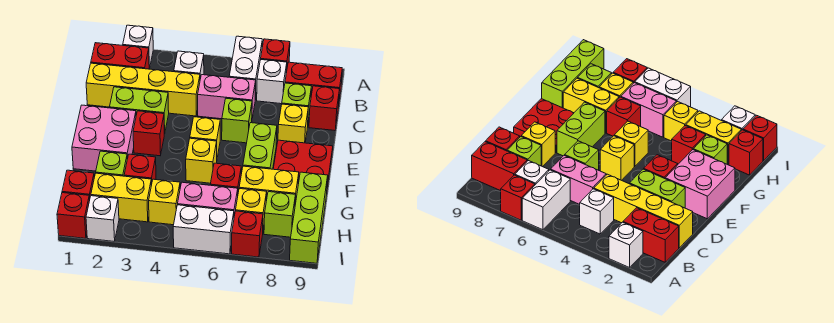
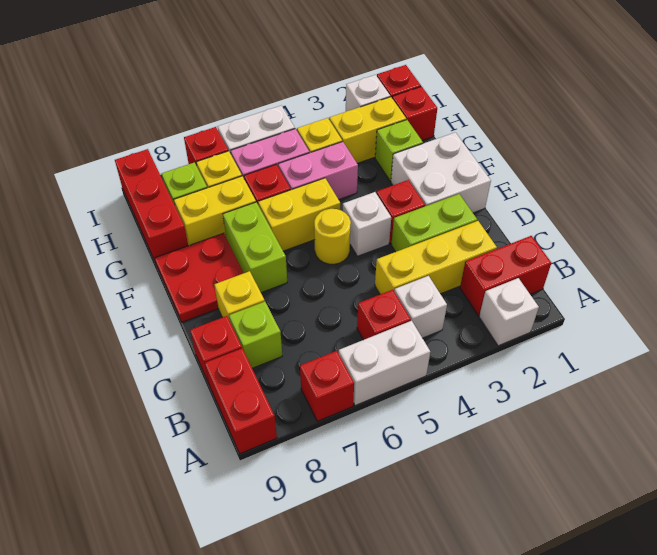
white 1x2 brick [229,36,262,100] -> white 1x2 brick turned to [339,321,430,406]
white 1x1 brick [257,60,287,104] -> white 1x1 brick moved to [343,192,391,256]
red 1x2 brick [285,62,342,101] -> red 1x2 brick turned to [205,348,277,454]
yellow 1x4 brick [86,63,200,116] -> yellow 1x3 brick [375,221,497,294]
pink 1x2 brick [198,75,256,119] -> pink 1x2 brick moved to [278,142,358,200]
lime 1x1 brick [222,98,252,143] -> none
pink 2x2 brick [72,105,136,171] -> white 2x2 brick [391,132,491,213]
yellow 1x1 brick [190,117,220,157] -> yellow 1x1 round brick [314,209,351,264]
yellow 1x1 brick [186,138,217,183] -> yellow 1x2 brick [258,178,340,251]
red 1x1 brick [124,154,156,185] -> red 1x1 brick moved to [357,290,411,340]
lime 1x3 brick [290,172,328,263] -> red 1x3 brick [115,149,188,263]

